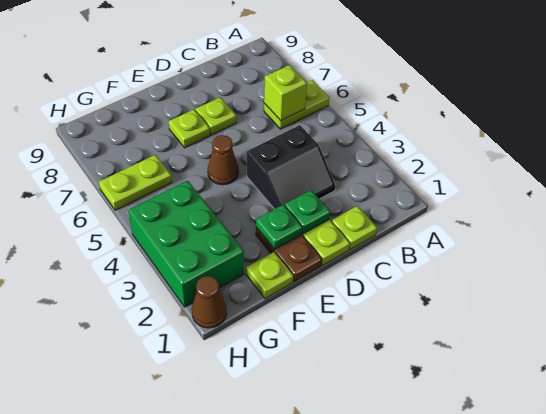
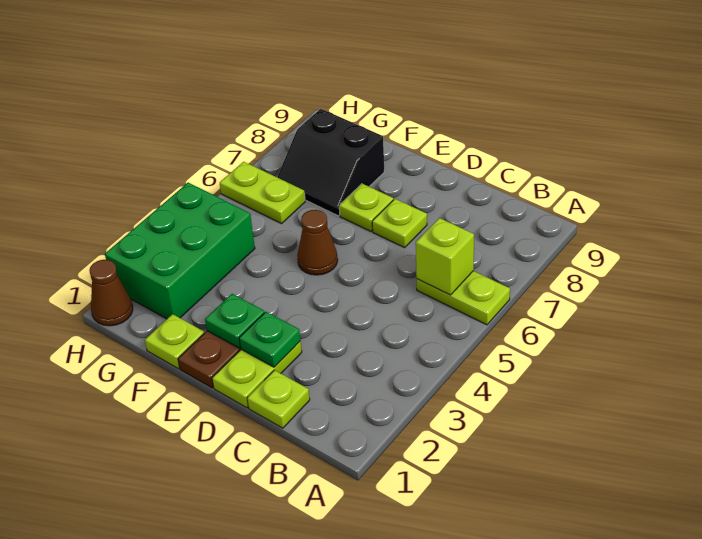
black 2x2 slope [247,125,335,209] -> black 2x2 slope moved to [277,109,385,216]

